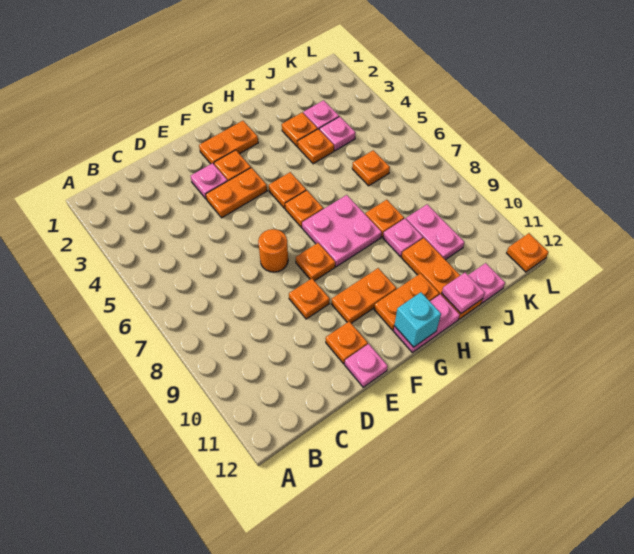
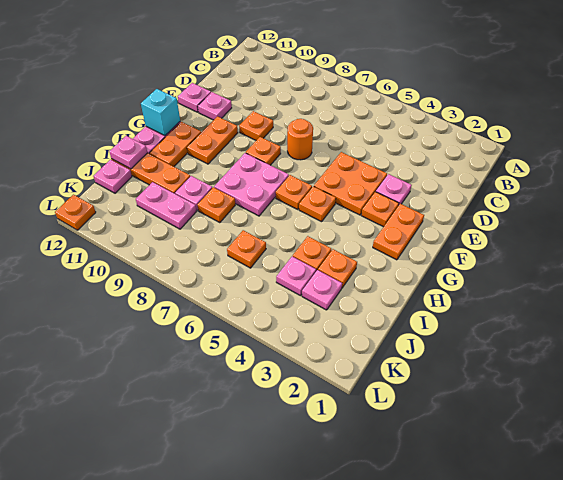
orange 1x2 plate [206,168,267,218] -> orange 2x2 plate [314,152,387,215]
orange 1x1 plate [326,321,368,364] -> pink 1x1 plate [198,92,232,120]

